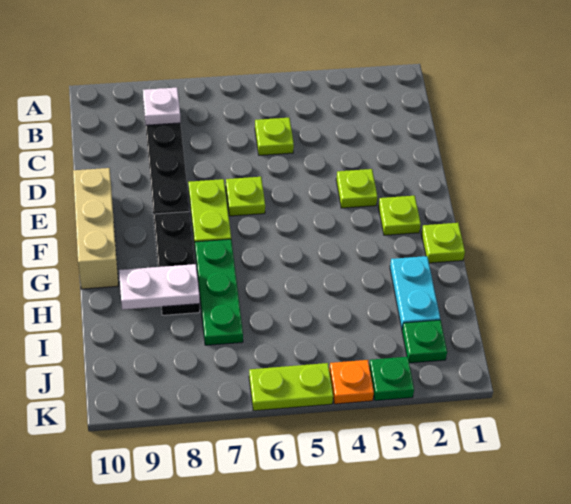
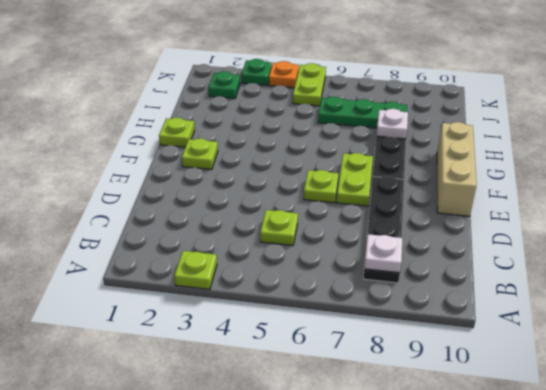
lime 1x1 plate [336,169,377,208] -> lime 1x1 plate moved to [174,251,217,290]
green 1x3 plate [195,239,243,345] -> green 1x3 plate turned to [318,97,407,128]
cyan 1x2 plate [390,256,440,329] -> none
white 1x2 plate [119,264,200,310] -> white 1x1 plate [376,109,408,139]
lime 1x2 plate [249,363,333,411] -> lime 1x2 plate turned to [293,63,326,106]

